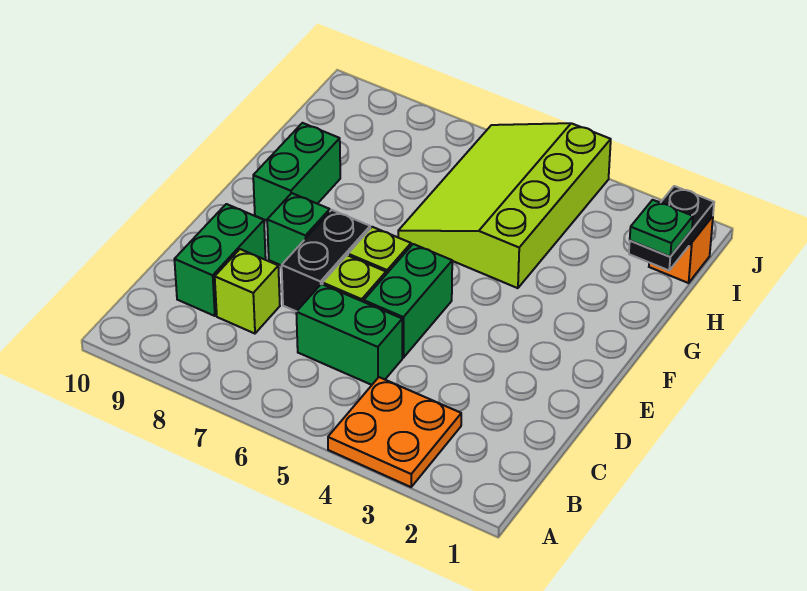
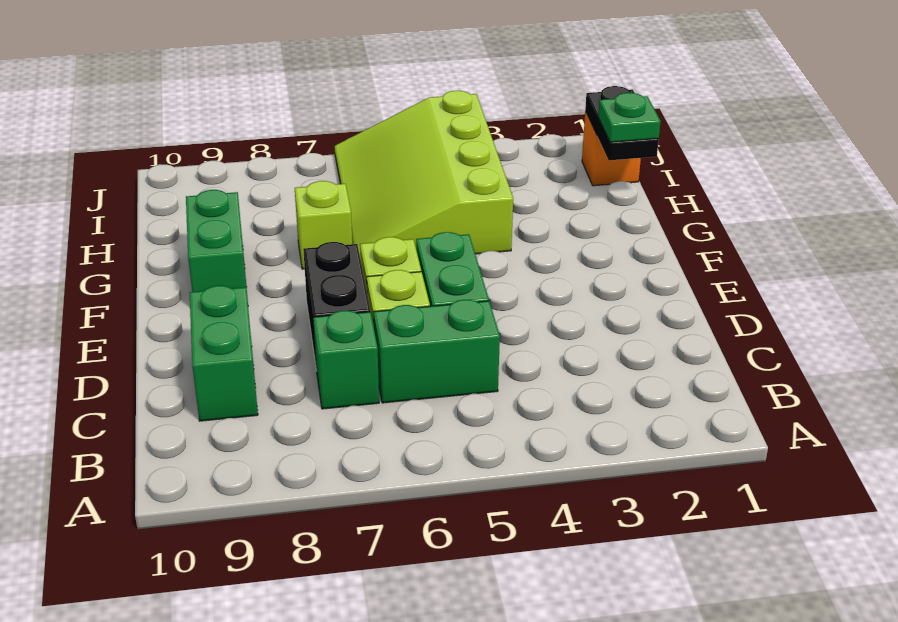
orange 2x2 plate [328,377,461,487] -> none
lime 1x1 brick [215,249,280,334] -> lime 1x1 brick moved to [295,181,352,269]
green 1x1 brick [267,193,330,266] -> green 1x1 brick moved to [313,311,379,409]

